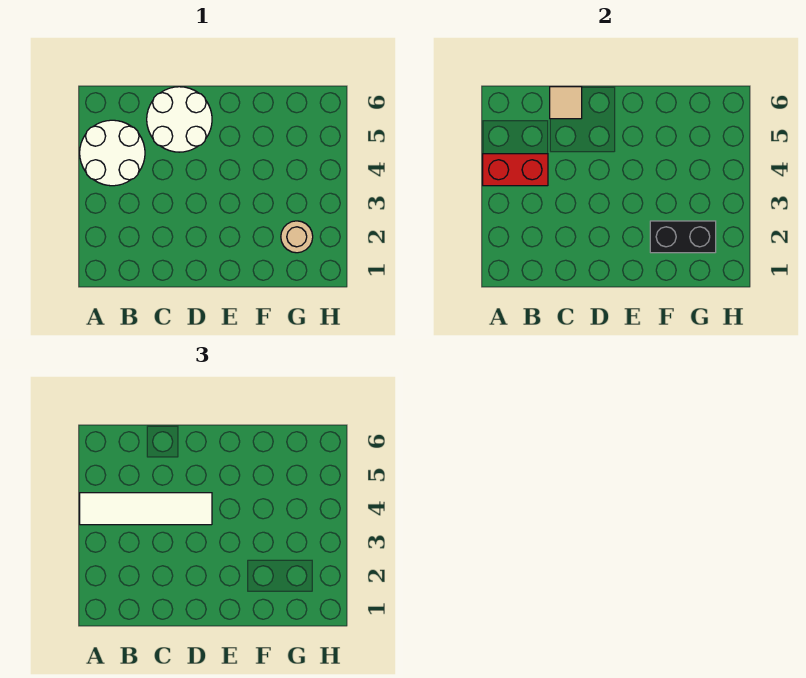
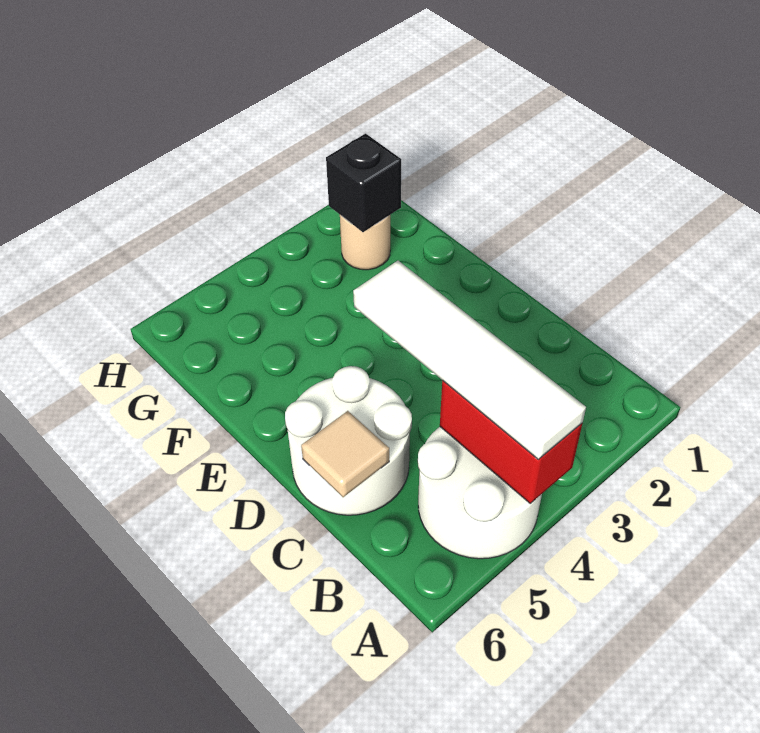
black 1x2 brick [650,221,716,253] -> black 1x1 brick [326,134,401,232]

